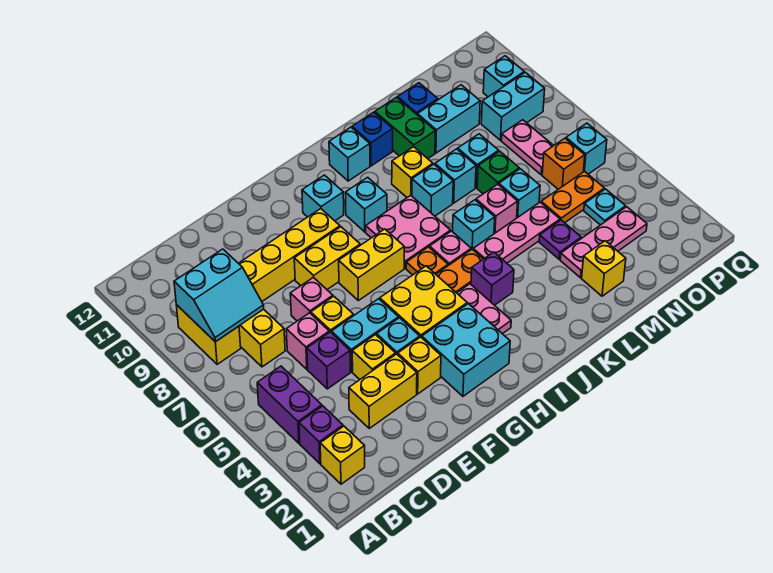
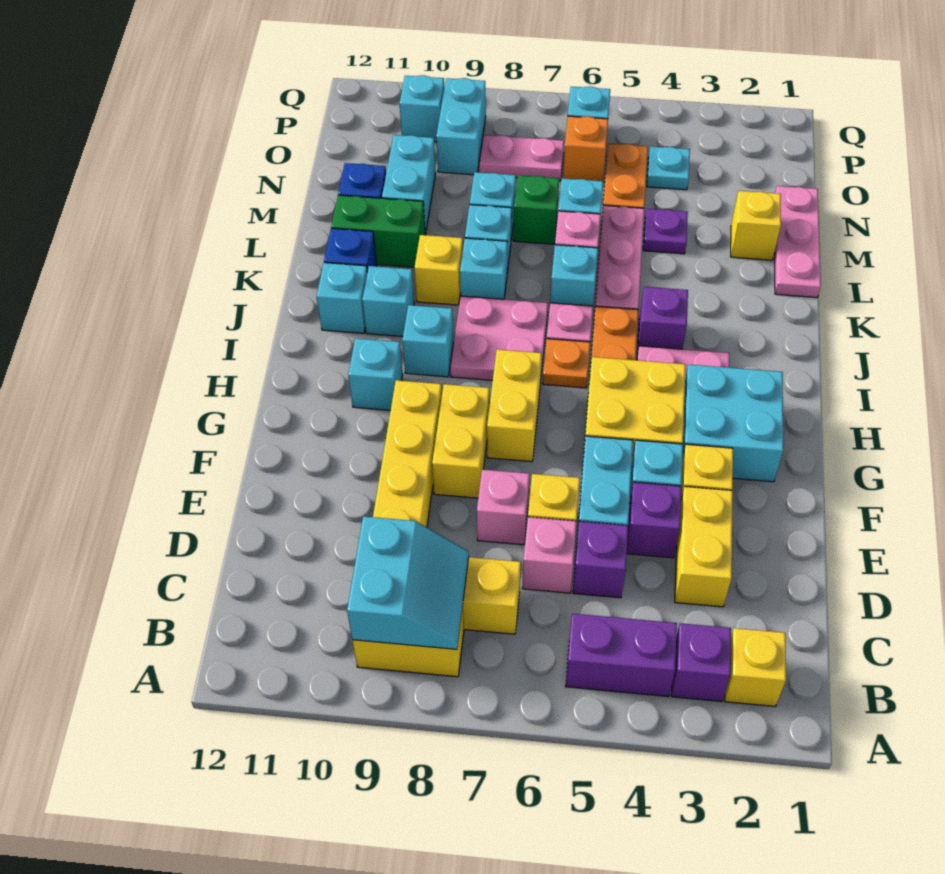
yellow 1x1 brick [352,335,396,379] -> purple 1x1 brick [627,482,681,558]
none -> cyan 1x1 brick [362,266,414,336]
pink 1x3 plate [560,207,647,278] -> pink 1x3 plate moved to [775,186,821,297]

